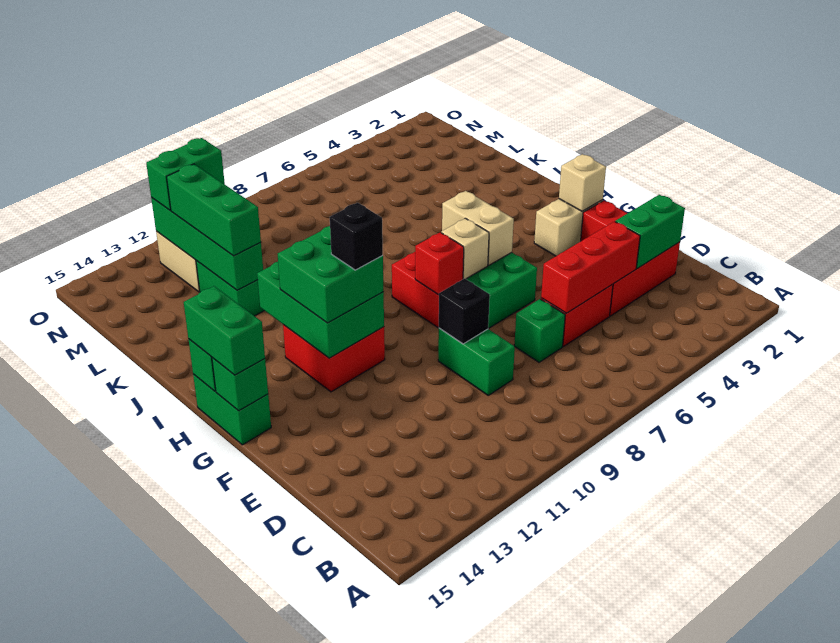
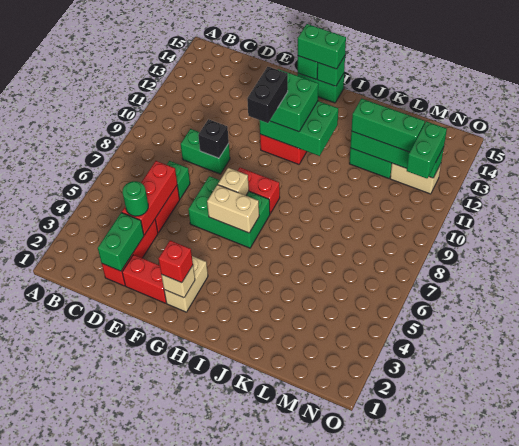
none -> green 1x1 round brick [123,181,148,216]
red 1x1 brick [415,232,464,294] -> red 1x1 brick moved to [159,241,193,283]
black 1x1 brick [330,203,383,270] -> black 1x2 brick [247,67,288,123]

